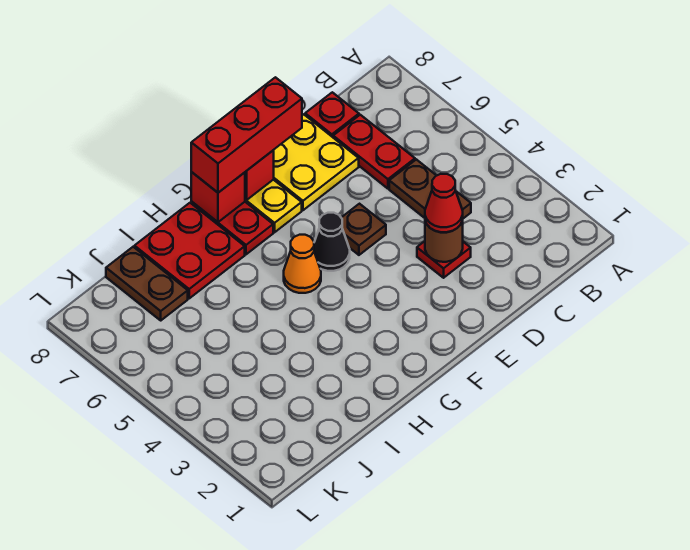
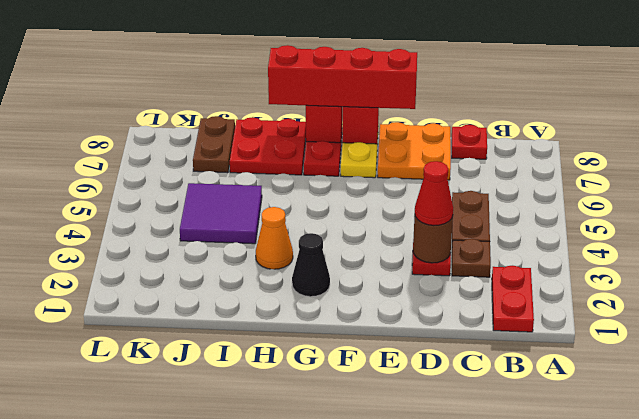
red 1x2 plate [333,115,415,189] -> red 1x2 plate moved to [492,266,534,332]
yellow 2x2 plate [273,114,359,210] -> orange 2x2 plate [378,122,451,180]
brown 1x1 plate [341,204,386,255] -> brown 1x1 plate moved to [452,239,491,277]
red 1x3 brick [191,77,302,193] -> red 1x4 brick [268,45,417,109]
black 1x1 cone [314,213,350,271] -> black 1x1 cone moved to [292,233,330,297]
orange 1x1 cone [284,235,321,293] -> orange 1x1 cone moved to [256,207,293,269]
none -> purple 2x2 tile [180,183,262,244]

